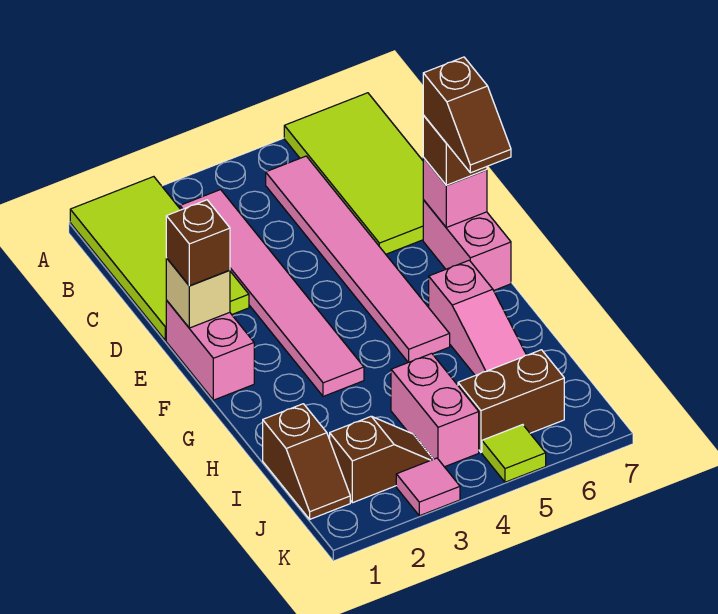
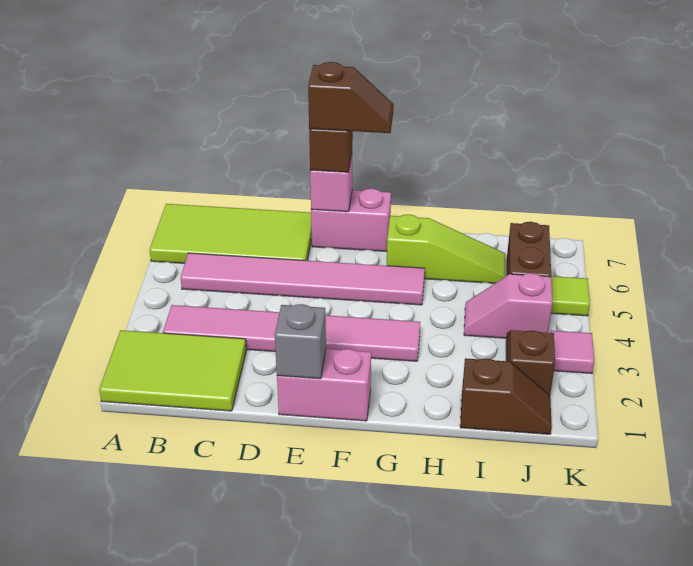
lime 2x4 tile [70,177,249,340] -> lime 2x3 tile [99,330,246,411]
tan 1x1 brick [166,258,230,328] -> grey 1x1 brick [275,304,326,379]
brown 1x1 brick [166,200,230,286] -> none
pink 1x3 slope [429,260,526,376] -> lime 1x3 slope [387,214,505,283]
pink 1x2 brick [391,353,479,467] -> pink 1x2 slope [464,273,552,338]

